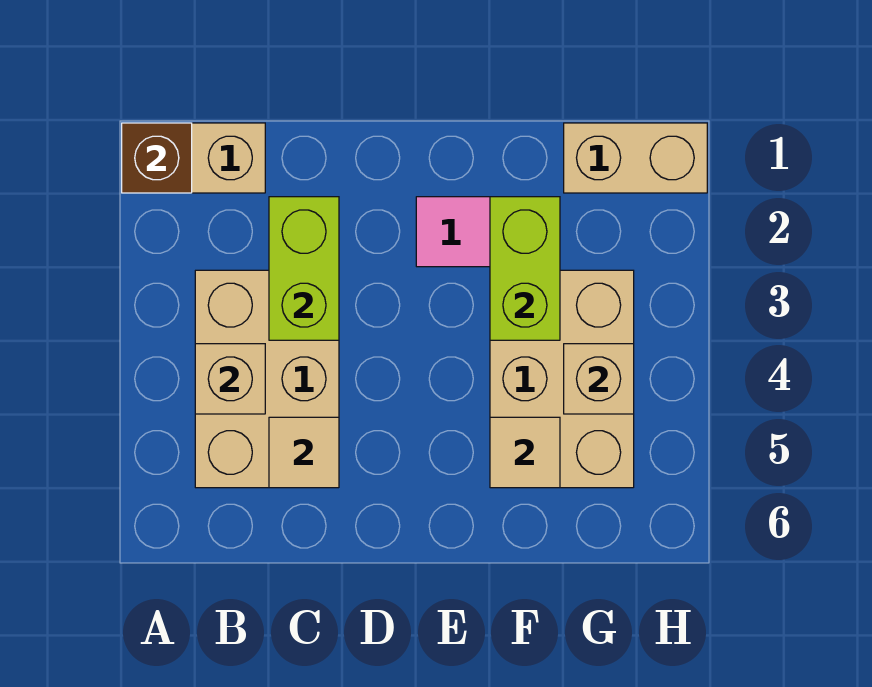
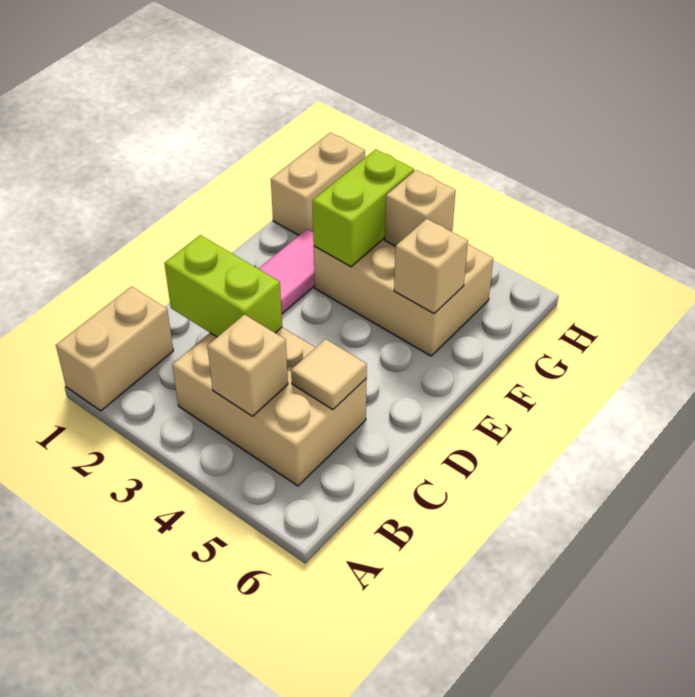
brown 1x1 brick [122,123,192,193] -> none
lime 1x2 brick [490,197,560,340] -> lime 1x2 brick turned to [312,149,414,267]
tan 1x1 tile [490,417,560,488] -> tan 1x1 brick [394,219,468,314]

